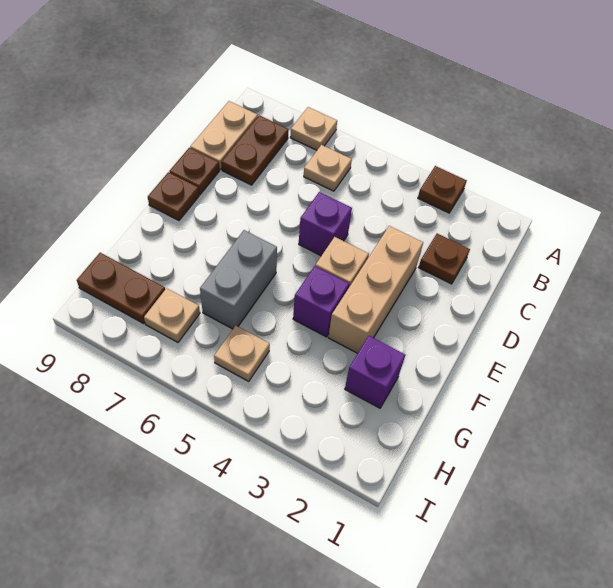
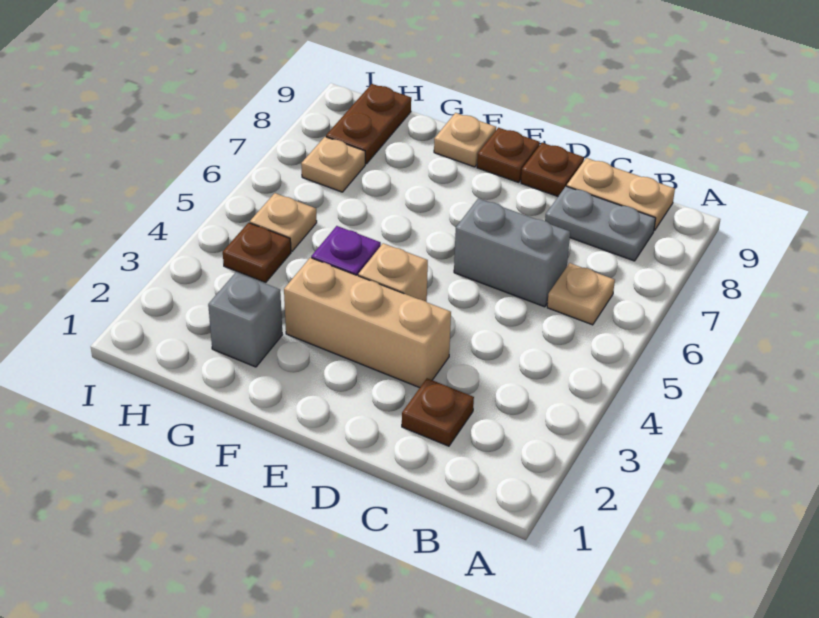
brown 1x1 plate [418,166,467,213] -> brown 1x1 plate moved to [223,223,291,282]
tan 1x1 plate [290,107,337,150] -> tan 1x1 plate moved to [434,113,496,167]
brown 1x2 plate [221,115,288,185] -> grey 1x2 plate [545,186,656,261]
purple 1x1 brick [299,192,352,256] -> none
grey 1x2 brick [200,230,277,329] -> grey 1x2 brick moved to [454,198,570,307]
purple 1x1 brick [345,336,405,408] -> grey 1x1 brick [208,272,282,367]

